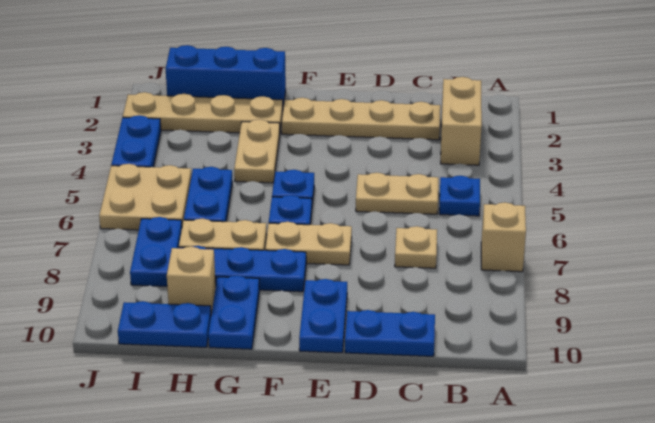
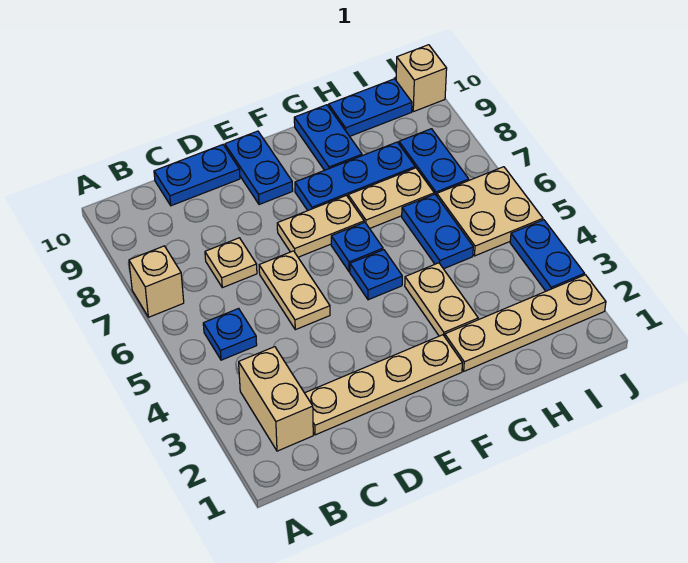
tan 1x2 plate [356,173,438,214] -> tan 1x2 plate turned to [259,251,330,330]
blue 1x3 brick [166,45,286,107] -> none
tan 1x1 brick [167,246,216,314] -> tan 1x1 brick moved to [396,45,447,112]

